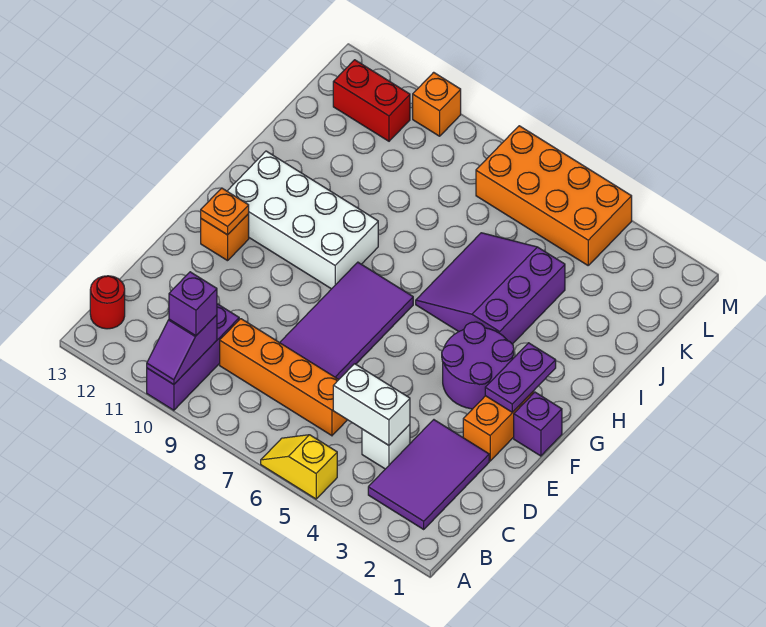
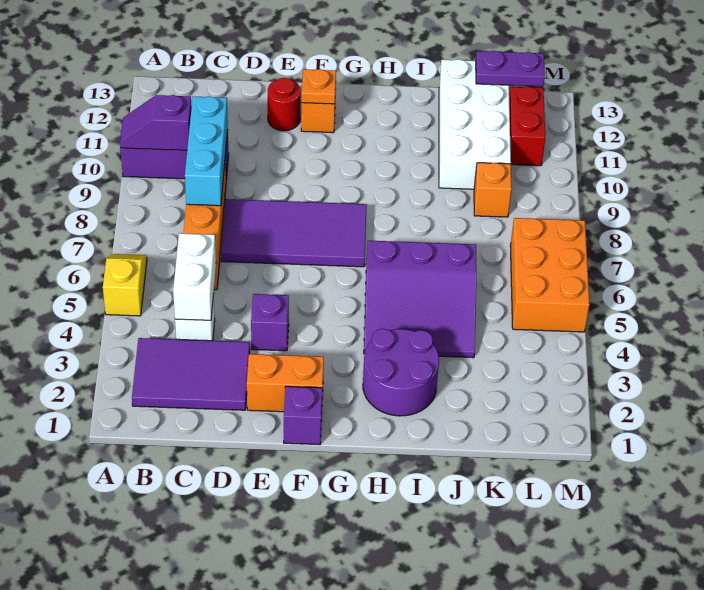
purple 1x1 brick [169,272,217,336] -> purple 1x1 brick moved to [251,294,289,351]
red 1x1 round brick [90,276,125,329] -> red 1x1 round brick moved to [268,78,301,131]
none -> cyan 1x3 brick [185,96,228,206]
purple 1x2 plate [485,343,556,413] -> purple 1x2 plate moved to [476,51,545,86]
purple 2x2 round brick [442,322,514,409] -> purple 2x2 round brick moved to [363,329,439,416]
white 2x4 brick [227,151,378,289] -> white 2x4 brick moved to [439,59,511,189]
purple 3x3 slope [416,233,565,344] -> purple 3x3 slope turned to [364,241,476,358]
orange 2x4 brick [476,126,632,265] -> orange 2x3 brick [511,218,590,332]
orange 1x1 brick [413,72,461,136] -> orange 1x1 brick moved to [474,163,512,217]

